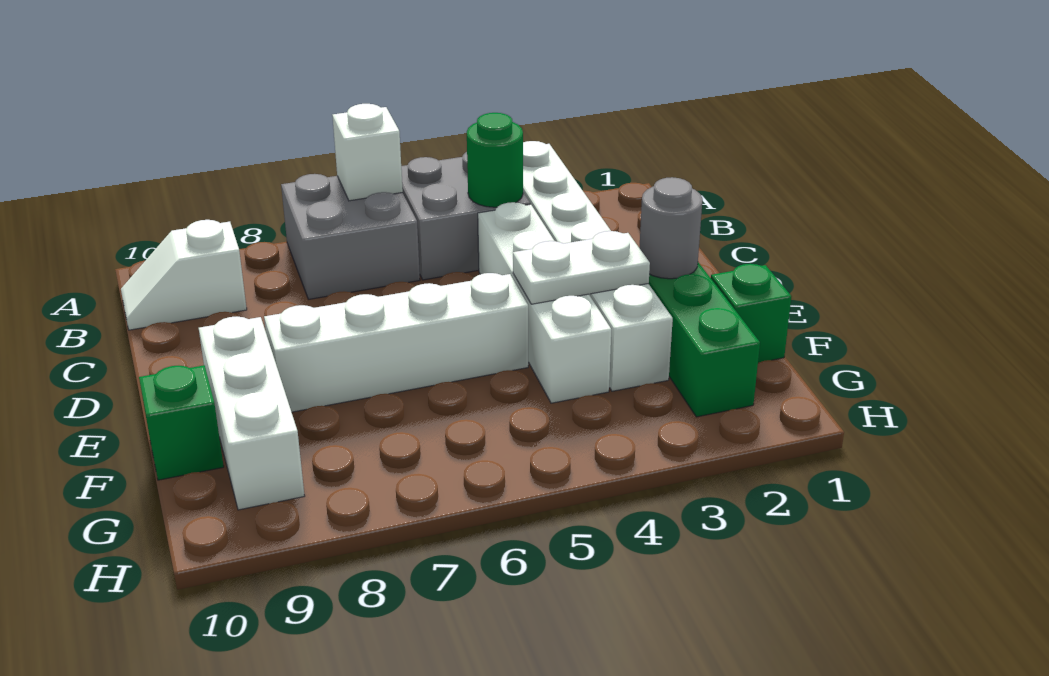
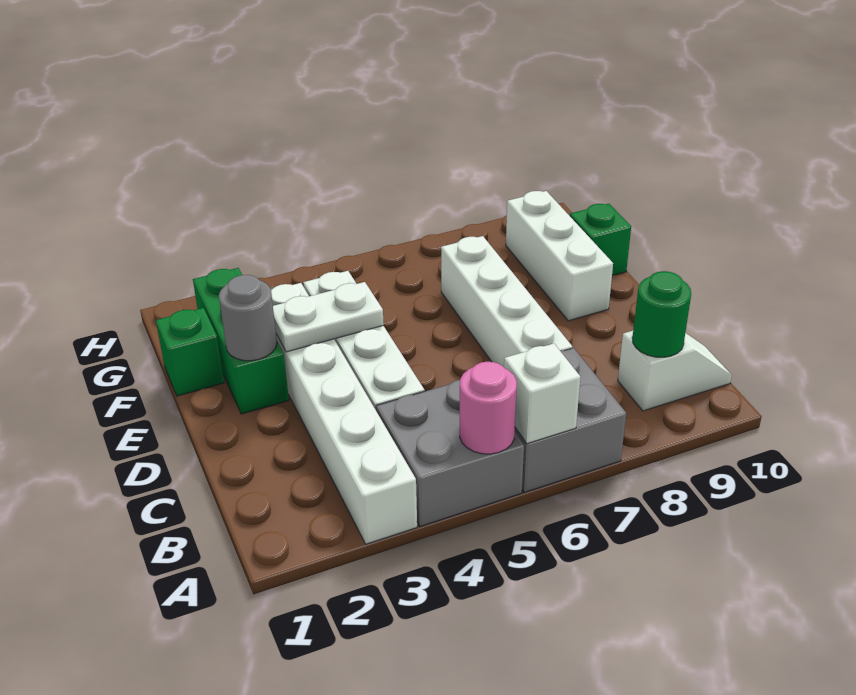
none -> pink 1x1 round brick [460,362,517,454]
green 1x1 round brick [467,113,523,207] -> green 1x1 round brick moved to [632,271,691,357]
white 1x4 brick [264,273,528,412] -> white 1x4 brick turned to [441,236,572,367]

